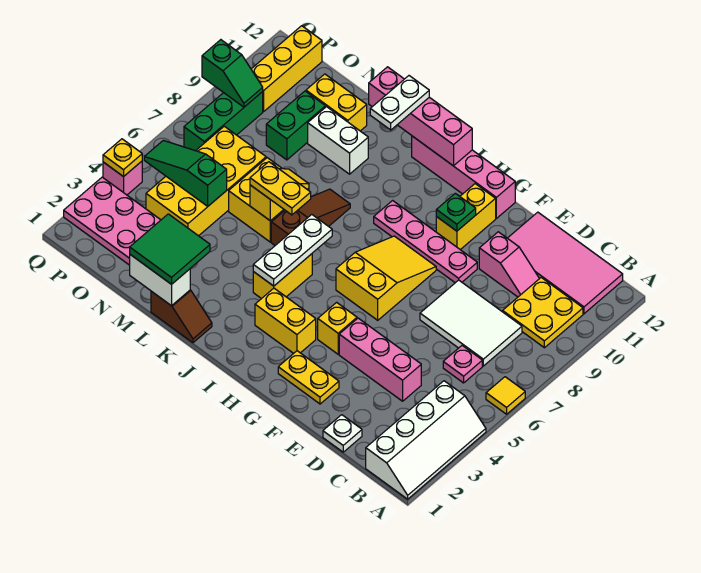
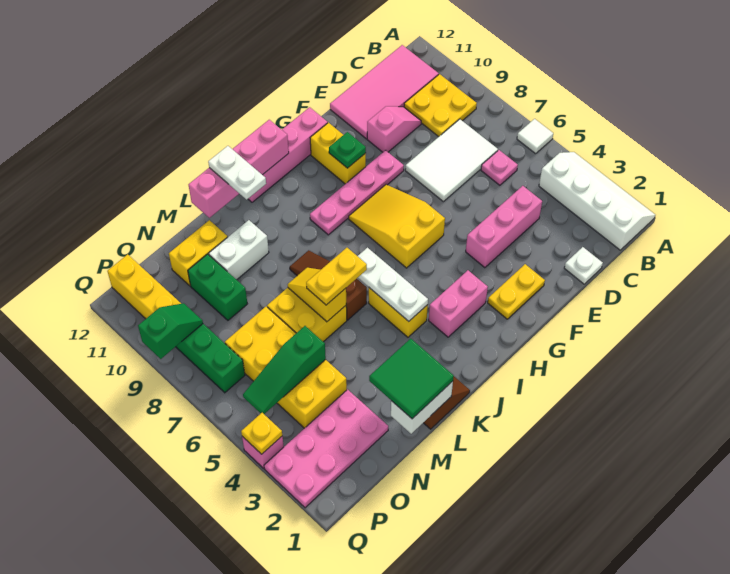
yellow 1x1 tile [486,377,525,414] -> white 1x1 tile [517,119,553,154]
yellow 1x1 brick [318,302,357,354] -> none
yellow 1x2 brick [255,288,316,353] -> pink 1x2 brick [429,270,488,337]

